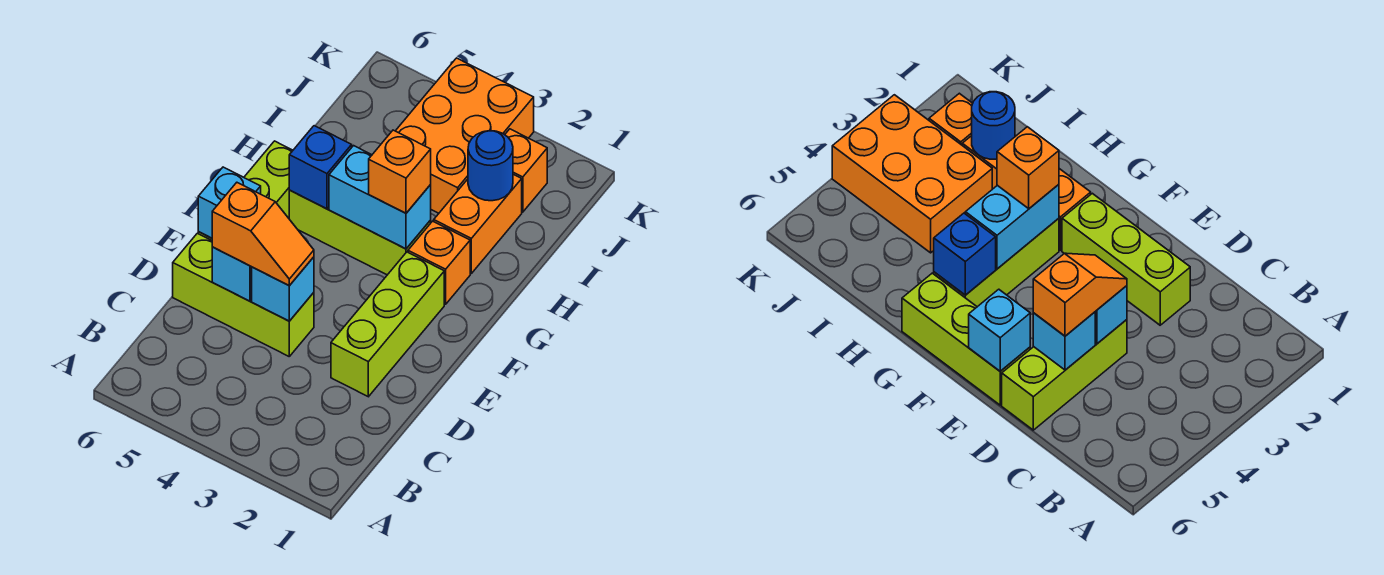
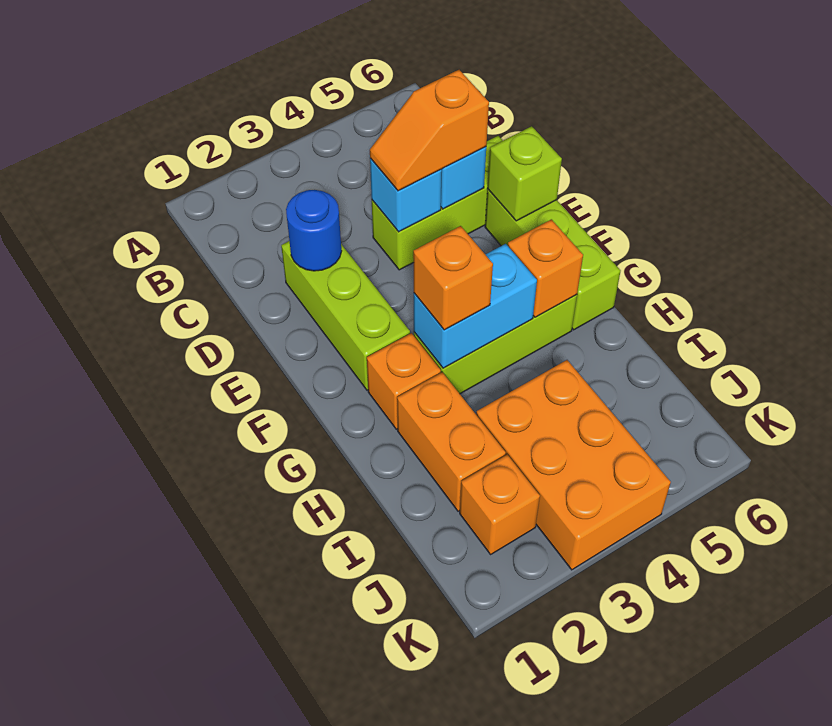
cyan 1x1 brick [198,167,261,238] -> lime 1x1 brick [487,126,562,221]
blue 1x1 brick [289,126,352,209] -> orange 1x1 brick [508,219,583,317]
blue 1x1 round brick [468,131,513,201] -> blue 1x1 round brick moved to [286,190,342,271]

